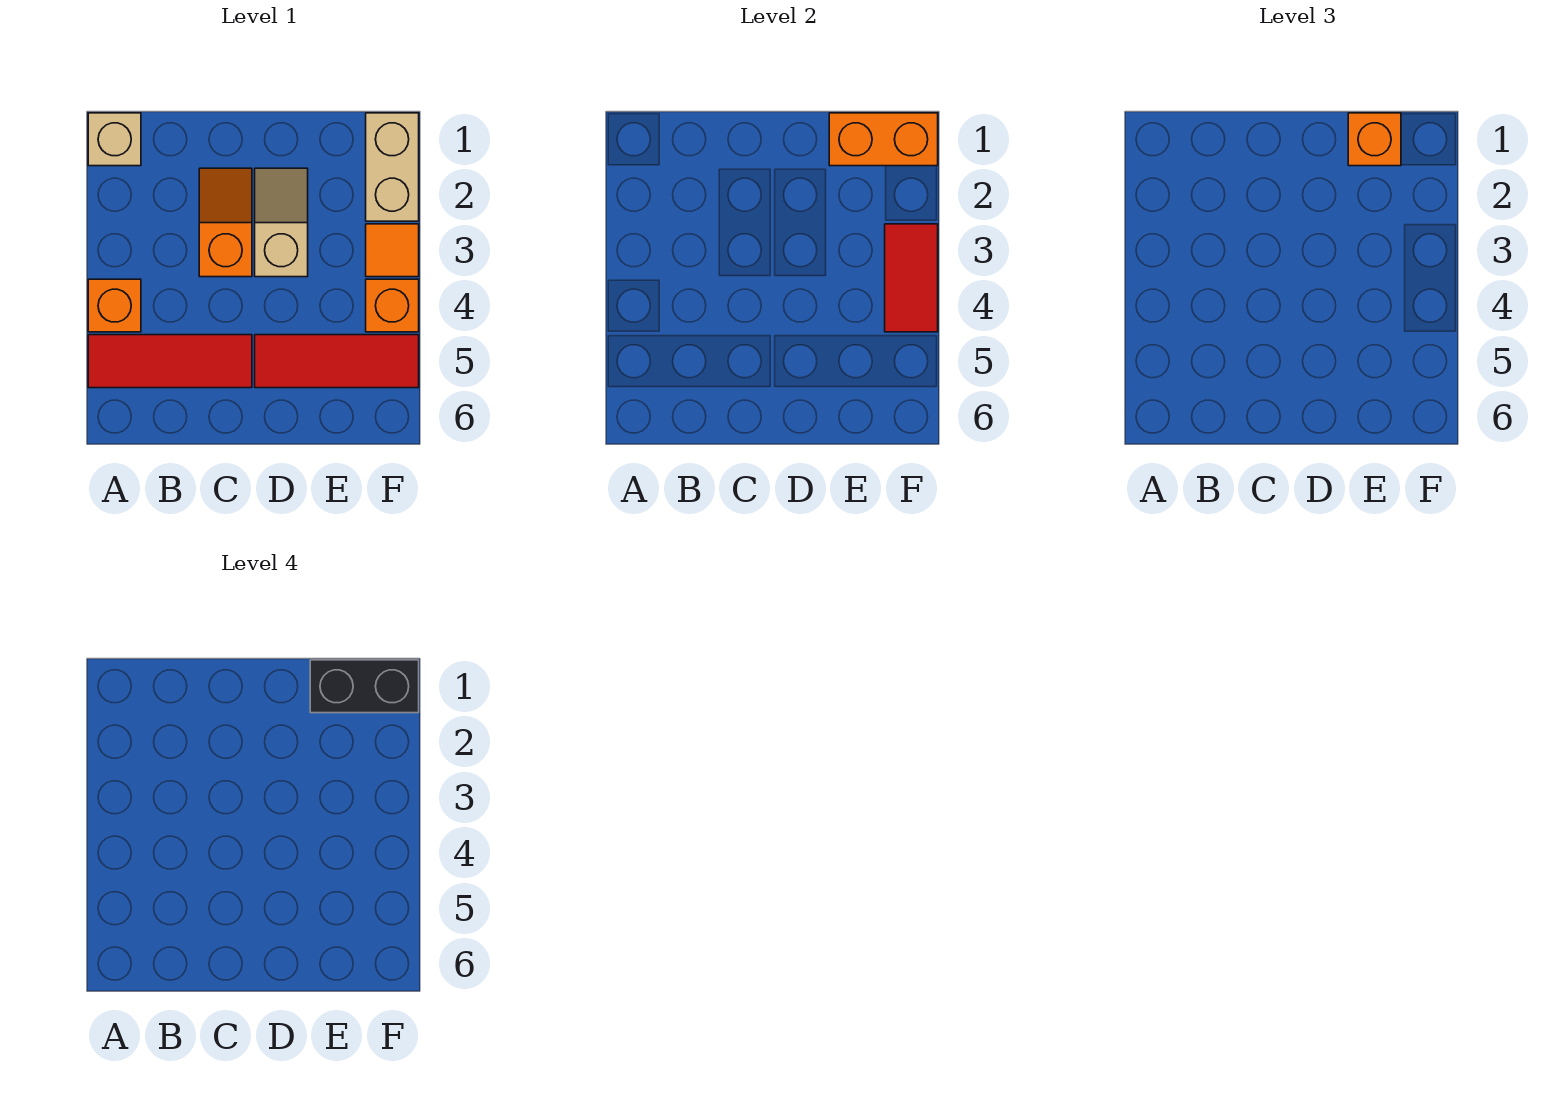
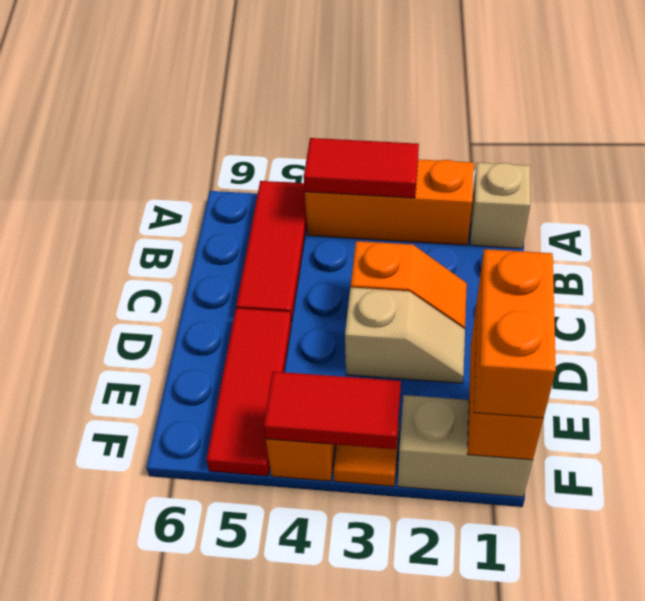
none -> red 1x2 tile [304,138,419,198]
orange 1x1 brick [88,279,141,332] -> orange 1x3 brick [305,159,474,245]
orange 1x1 brick [1348,113,1401,166] -> orange 1x2 brick [474,249,556,418]
black 1x2 brick [310,660,419,713] -> none

